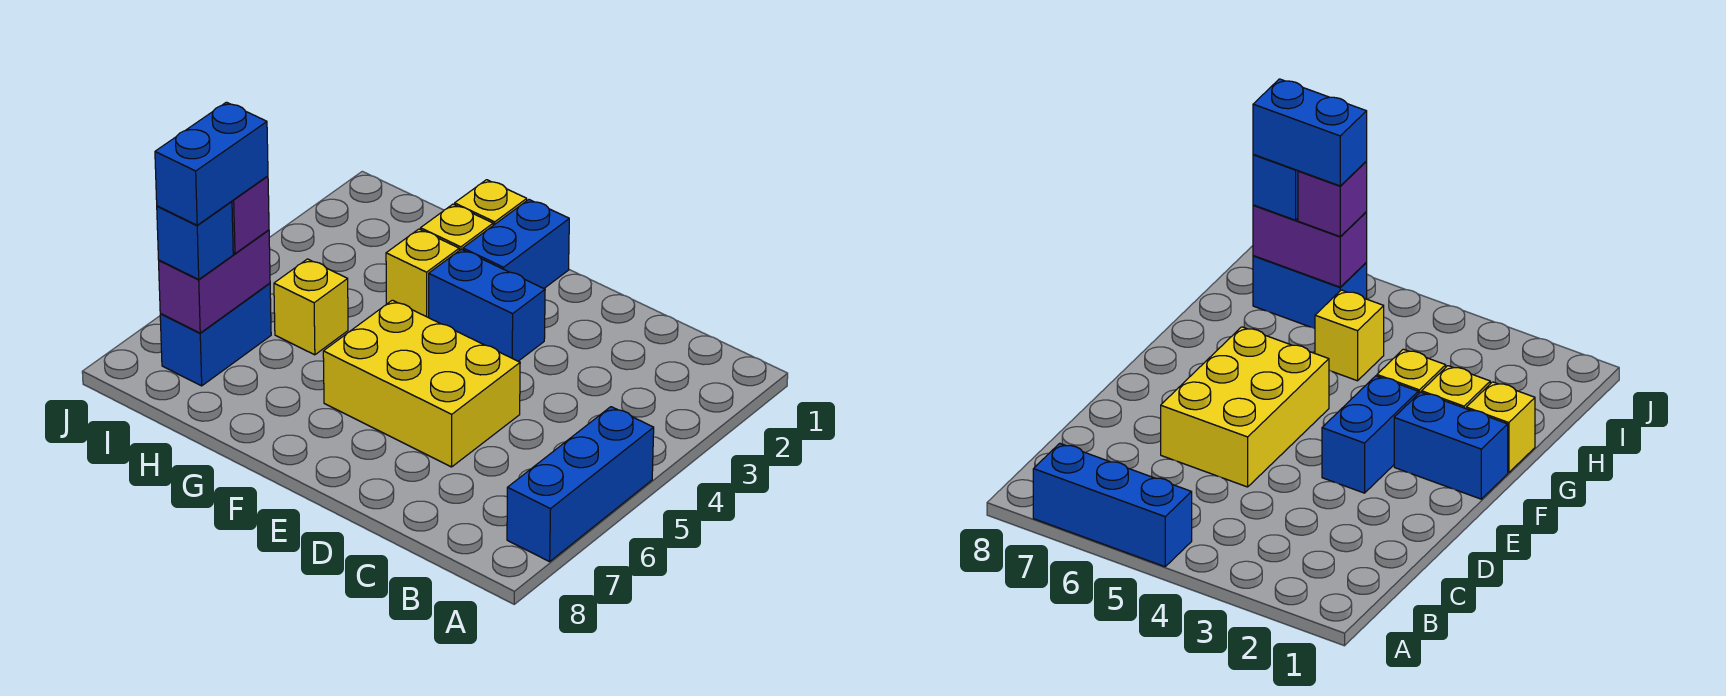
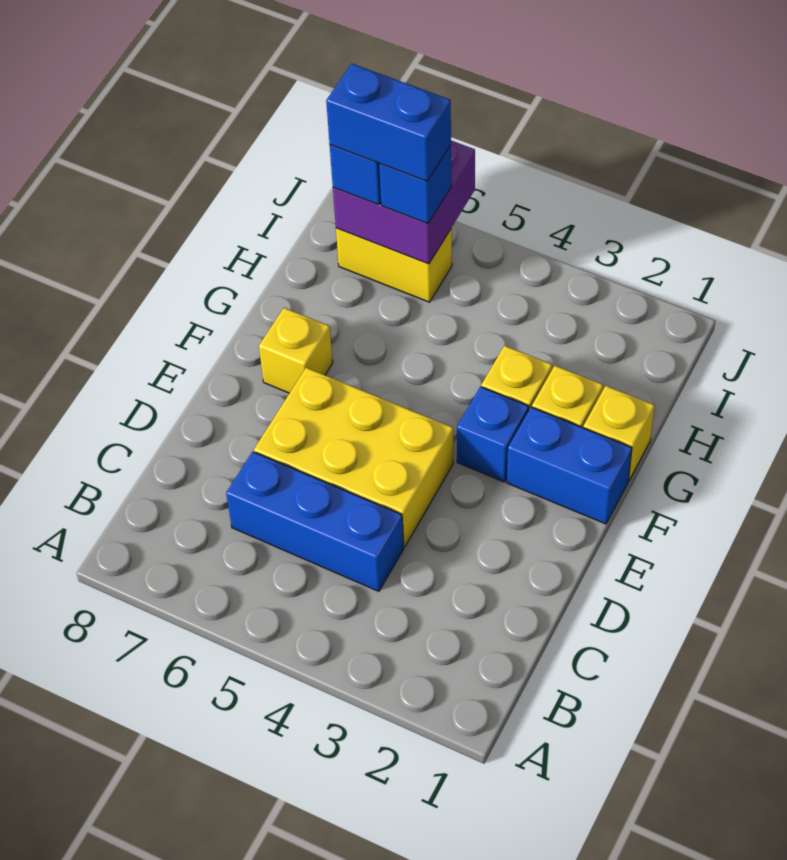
blue 1x3 brick [507,407,654,562] -> blue 1x3 brick moved to [226,452,404,591]
yellow 2x3 brick [323,300,520,467] -> yellow 2x3 brick turned to [254,368,453,547]
blue 1x2 brick [429,249,545,361] -> blue 1x1 brick [457,387,529,482]
yellow 1x1 brick [274,259,348,355] -> yellow 1x1 brick moved to [259,308,333,393]
blue 1x2 brick [160,283,271,386] -> yellow 1x2 brick [336,228,452,302]
purple 1x2 brick [159,230,270,333] -> purple 2x2 brick [333,141,475,264]
purple 1x1 brick [232,176,269,254] -> blue 1x1 brick [379,145,451,224]

